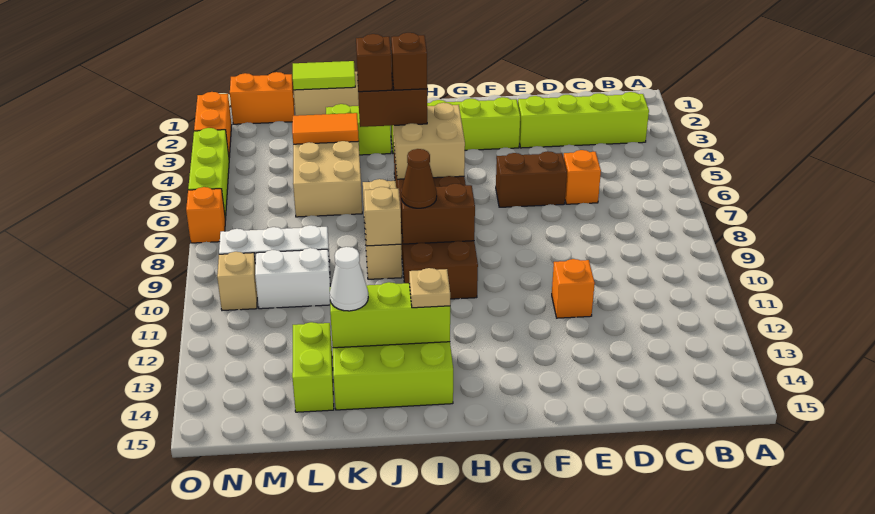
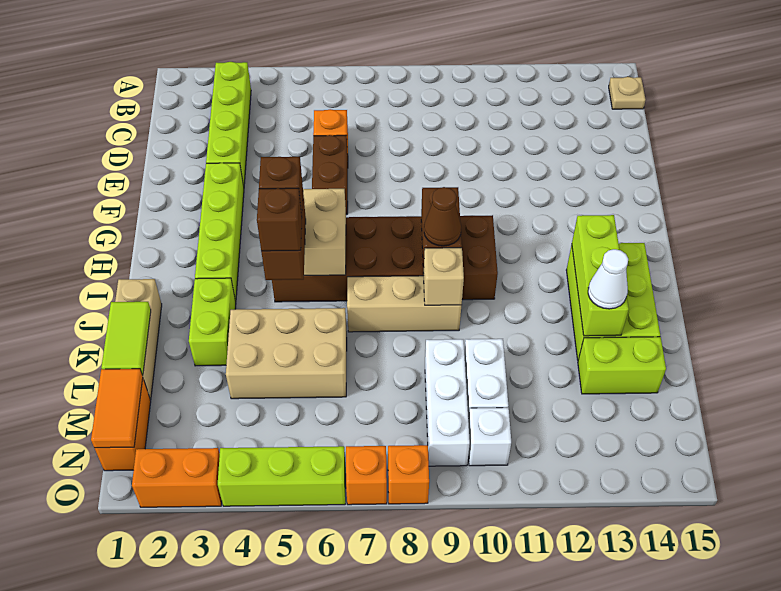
orange 1x1 brick [552,259,595,318] -> orange 1x1 brick moved to [388,445,429,504]
tan 1x1 plate [409,268,450,308] -> tan 1x1 plate moved to [609,77,646,109]
orange 1x2 tile [292,113,359,144] -> orange 1x2 tile moved to [91,369,143,448]
tan 1x1 brick [217,252,257,310] -> white 1x1 brick [468,408,511,466]

